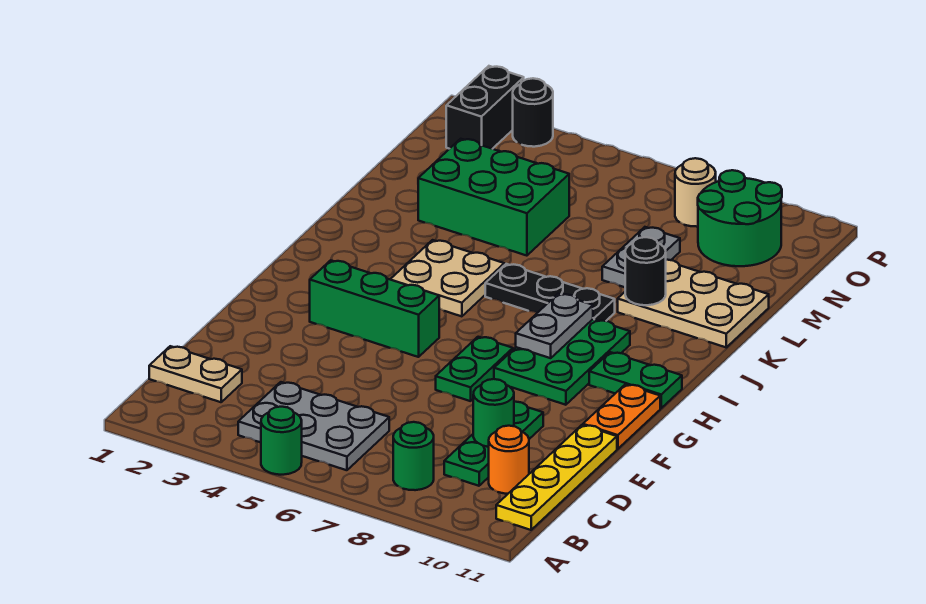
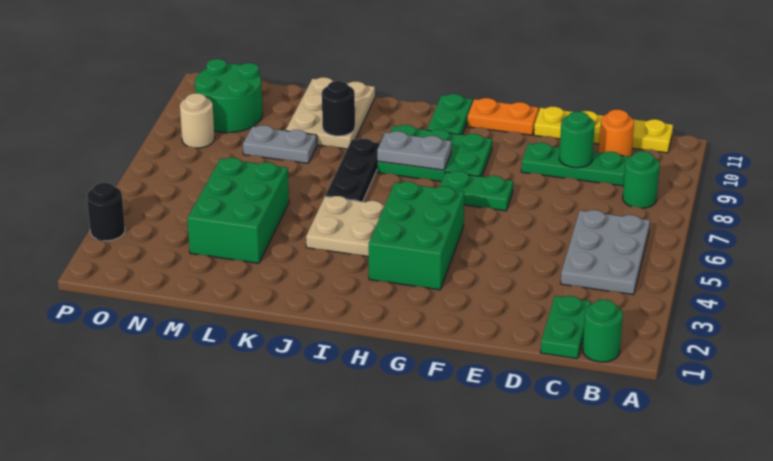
green 1x1 round brick [261,407,302,475] -> green 1x1 round brick moved to [583,300,623,362]
tan 1x2 plate [149,346,242,402] -> green 1x2 plate [541,296,591,359]
green 1x3 brick [310,260,439,357] -> green 2x3 brick [369,182,464,290]
black 1x2 brick [446,66,524,149] -> none

